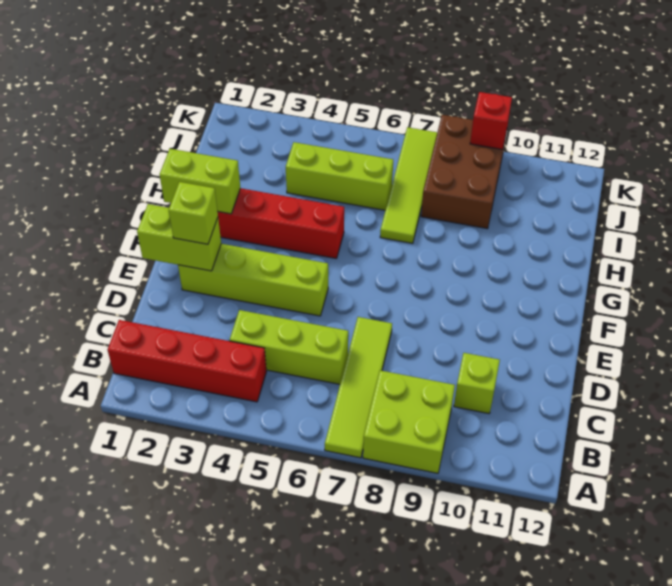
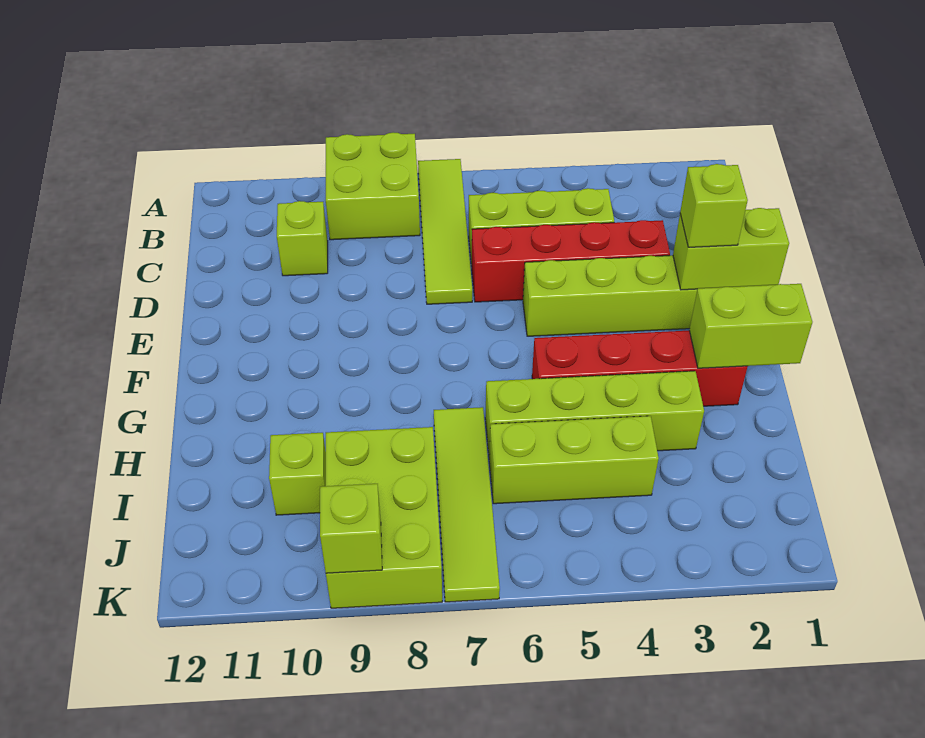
red 1x4 brick [108,320,266,402] -> red 1x4 brick moved to [472,220,670,302]
none -> lime 1x4 brick [485,371,704,454]
brown 2x3 brick [421,115,507,229] -> lime 2x3 brick [326,427,442,608]
none -> lime 1x1 brick [269,433,326,515]
red 1x1 brick [470,92,512,150] -> lime 1x1 brick [320,484,382,573]

